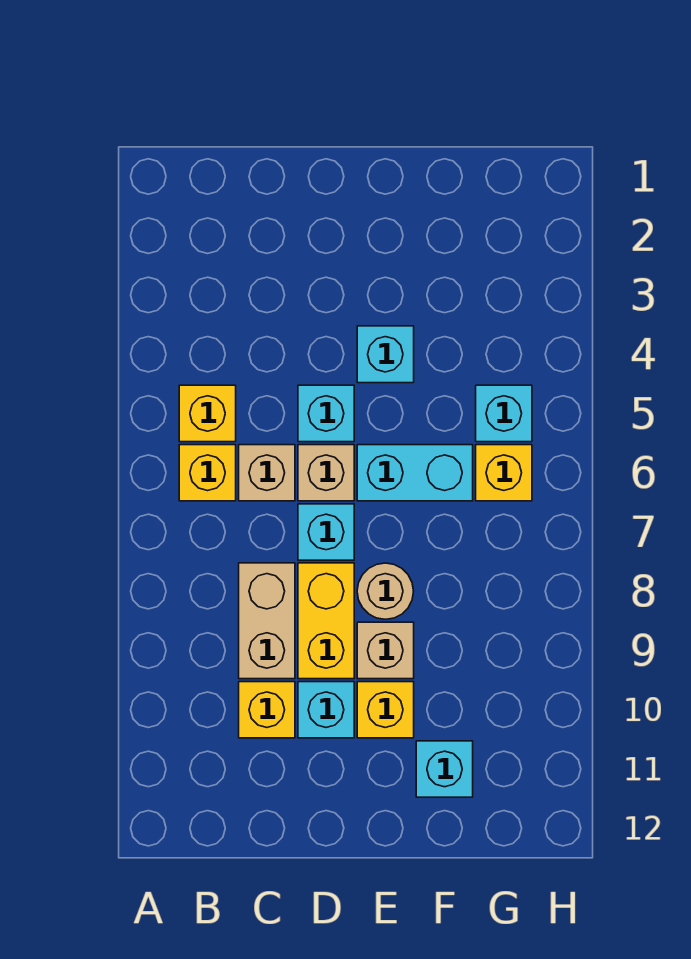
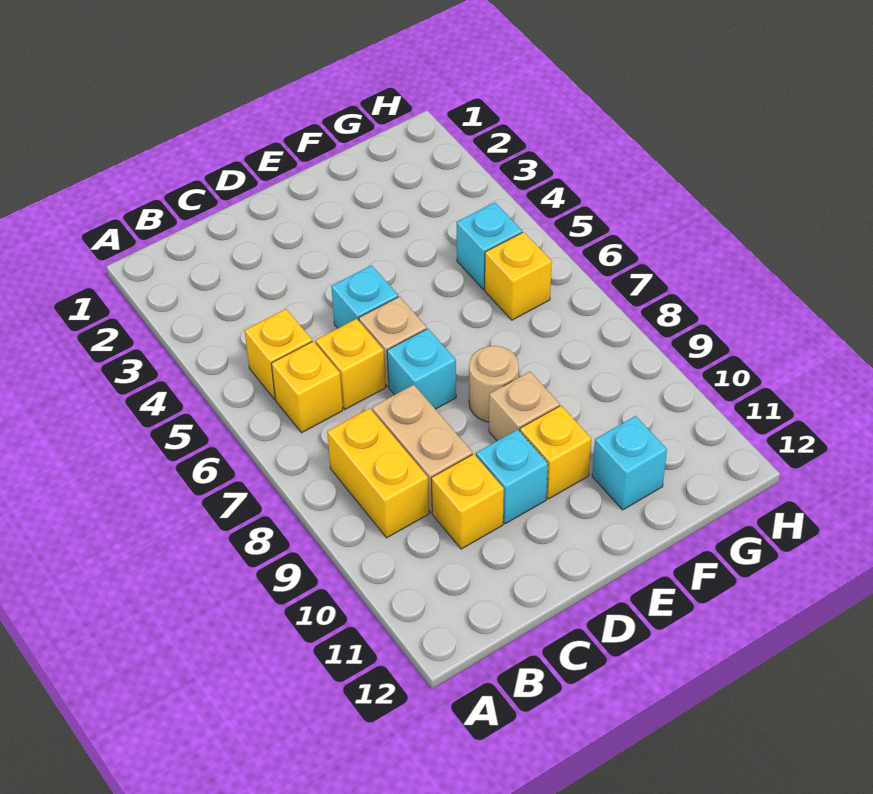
tan 1x1 brick [239,445,295,501] -> yellow 1x1 brick [316,319,386,409]
yellow 1x2 brick [298,563,354,679] -> yellow 1x2 brick moved to [327,408,429,538]
cyan 1x1 brick [357,326,414,383] -> none
cyan 1x2 brick [357,445,473,501] -> none

